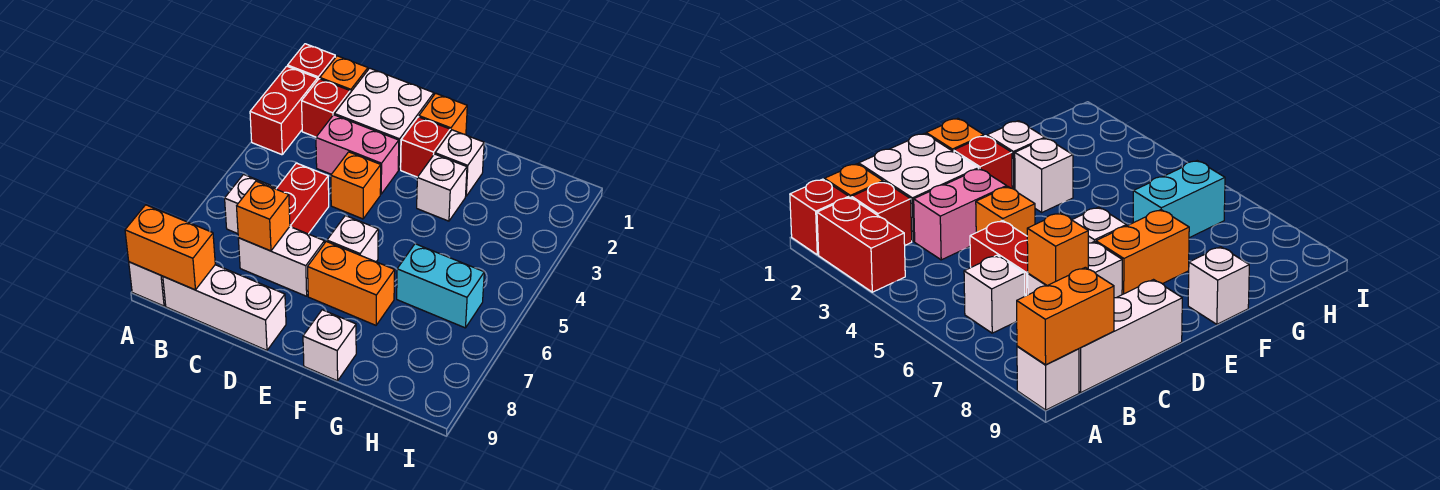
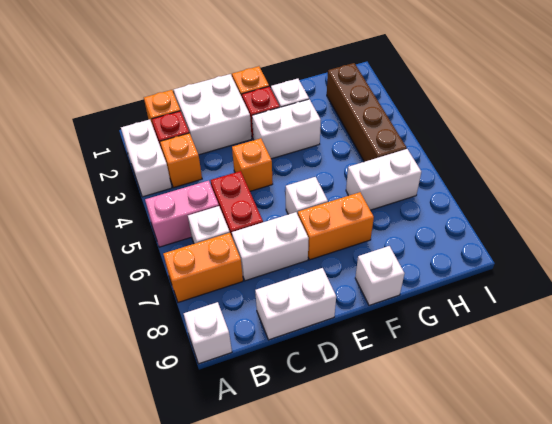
red 1x1 brick [288,44,336,80] -> none
red 1x2 brick [250,66,317,155] -> white 1x2 brick [121,120,172,197]
orange 1x2 brick [125,205,215,290] -> orange 1x2 brick moved to [163,233,243,302]
white 1x3 brick [163,265,286,350] -> white 1x2 brick [255,268,336,340]
pink 1x2 brick [316,115,399,194] -> pink 1x2 brick moved to [145,181,219,247]
orange 1x1 brick [237,181,290,251] -> orange 1x1 brick moved to [160,133,202,188]
white 1x1 brick [417,154,467,221] -> white 1x2 brick [252,99,321,159]
cyan 1x2 brick [397,244,484,328] -> white 1x2 brick [346,149,421,210]
none -> brown 1x4 brick [327,63,407,162]

